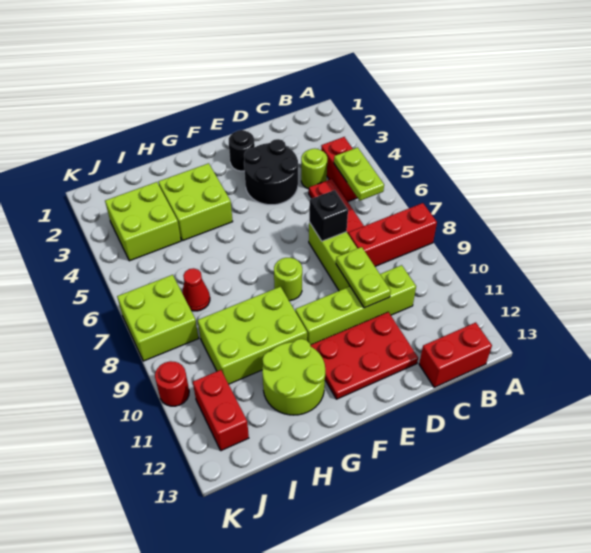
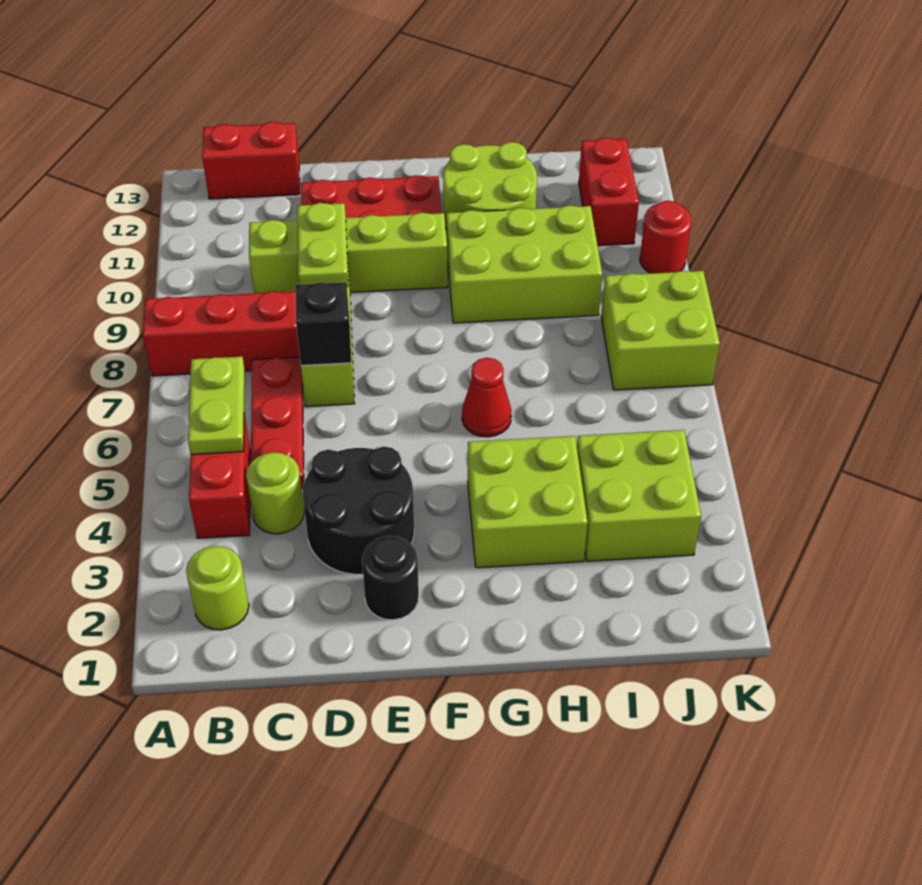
lime 1x1 round brick [274,258,302,301] -> lime 1x1 round brick moved to [186,546,249,630]
red 1x1 cone [182,268,210,311] -> red 1x1 cone moved to [462,358,511,437]

